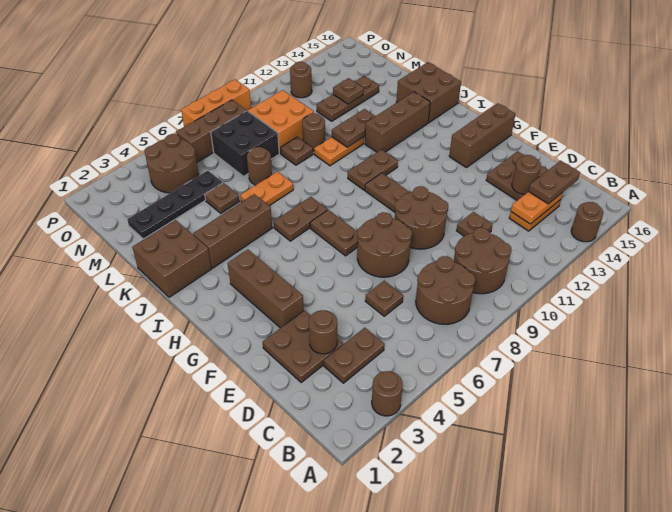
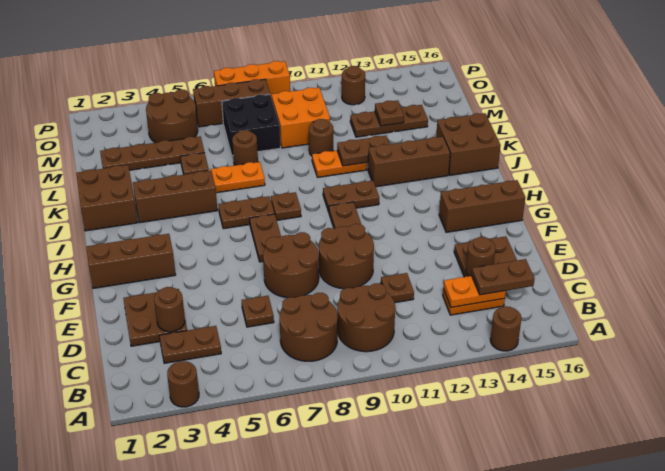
brown 1x3 brick [228,249,304,328] -> brown 1x3 brick turned to [86,234,176,288]
brown 1x1 plate [280,137,313,165] -> brown 1x1 plate moved to [271,192,301,220]
black 1x4 plate [127,171,223,239] -> brown 1x4 plate [100,136,205,170]

